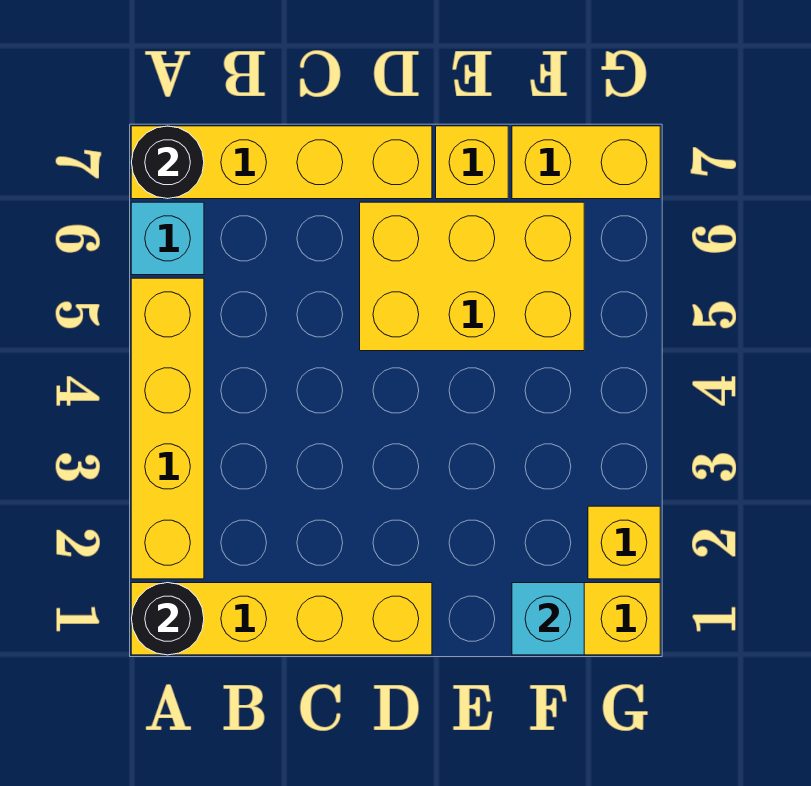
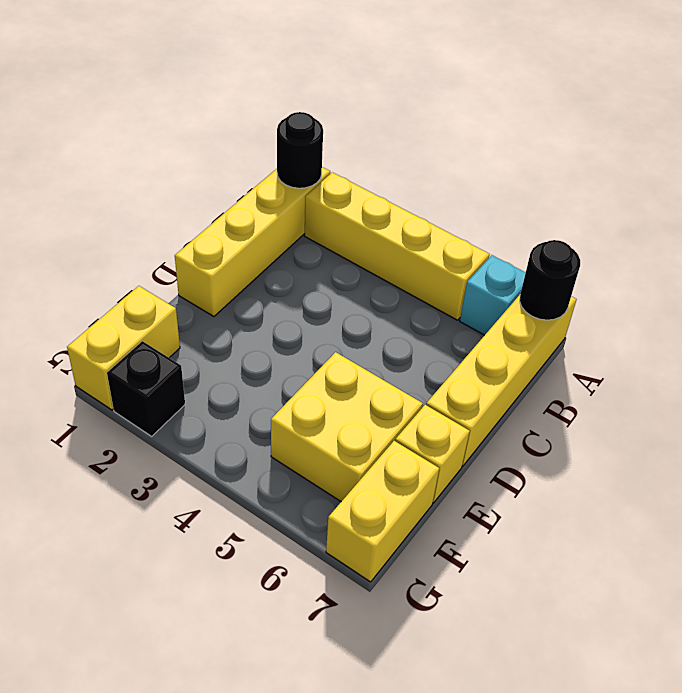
yellow 2x3 brick [360,202,584,351] -> yellow 2x2 brick [271,352,423,502]
cyan 1x1 brick [512,583,584,655] -> none
yellow 1x1 brick [588,506,660,579] -> black 1x1 brick [107,341,185,436]

